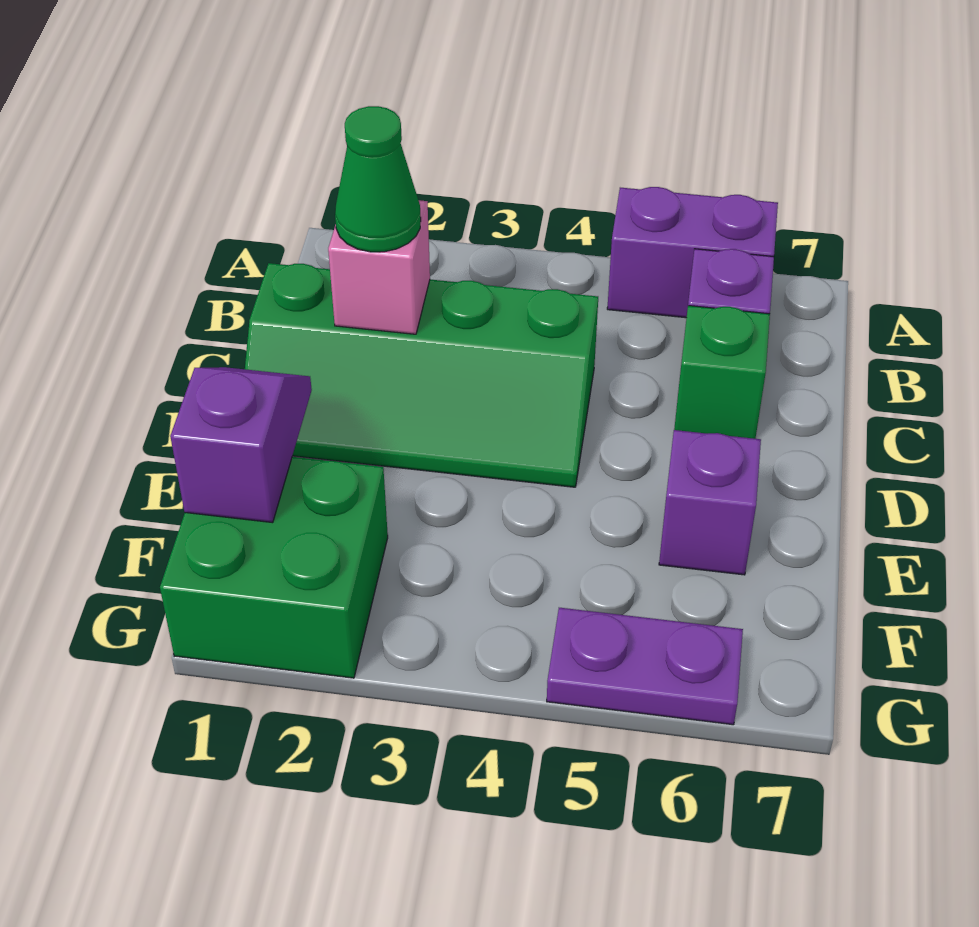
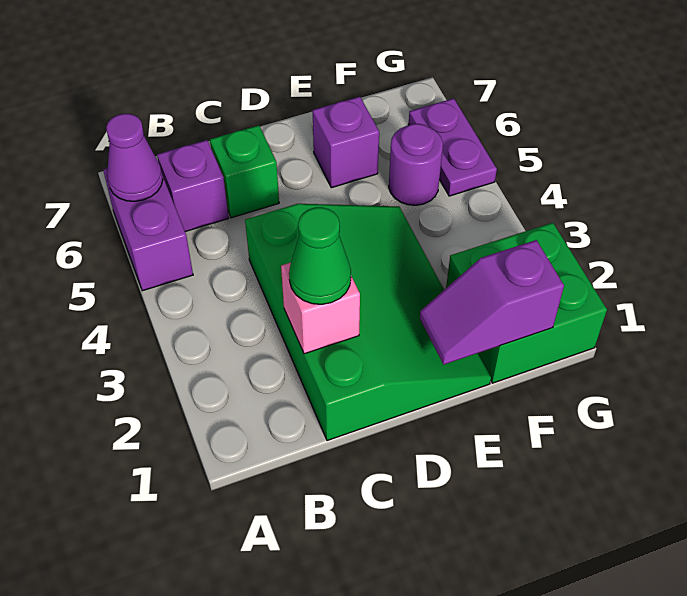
none -> purple 1x1 cone [106,114,163,201]
green 2x4 slope [245,263,598,487] -> green 3x4 slope [245,204,491,441]
none -> purple 1x1 round brick [389,124,443,205]

